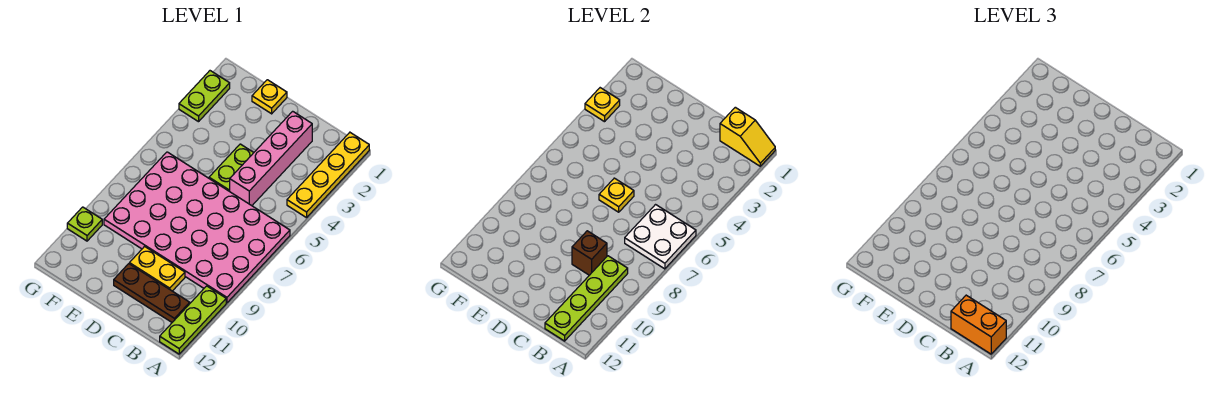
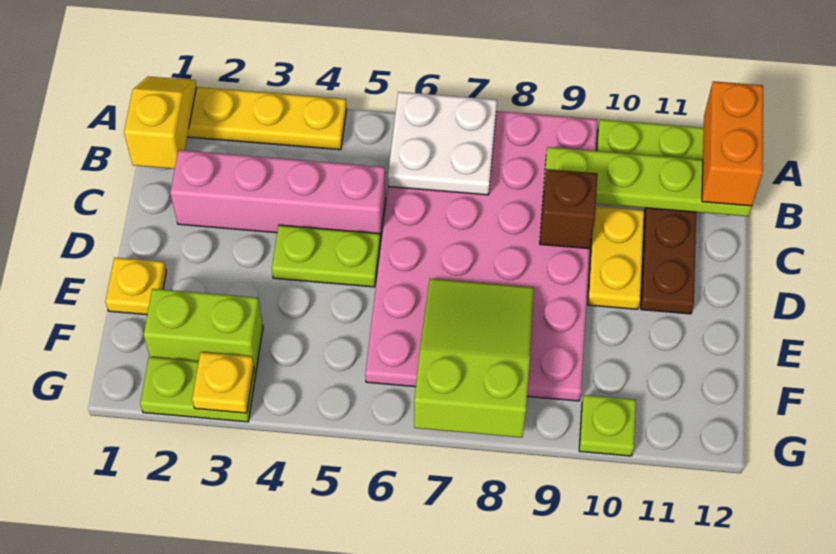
yellow 1x1 plate [599,178,634,212] -> none
none -> lime 2x3 slope [414,279,534,438]
none -> lime 1x2 brick [144,289,263,373]

